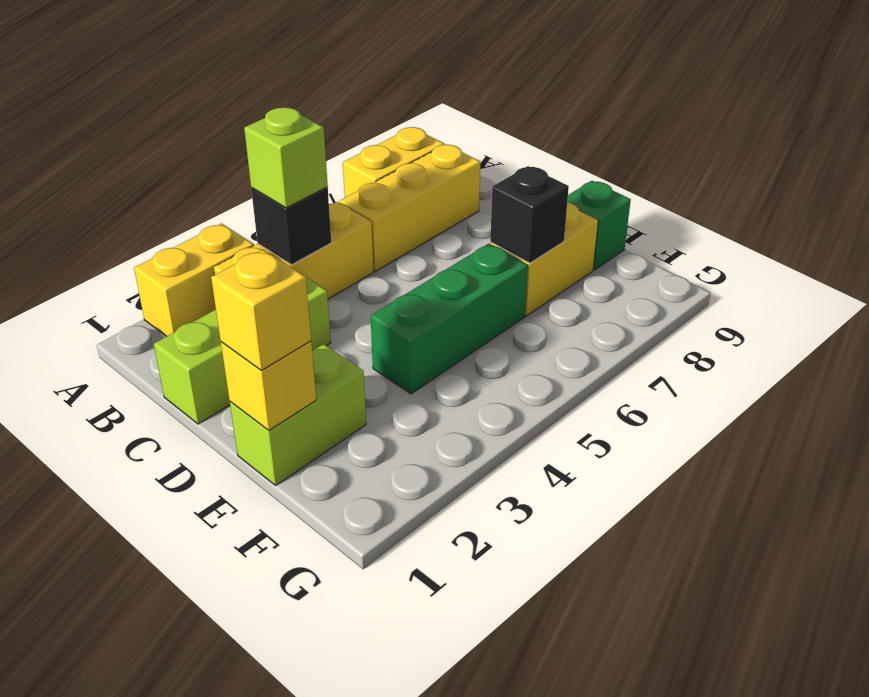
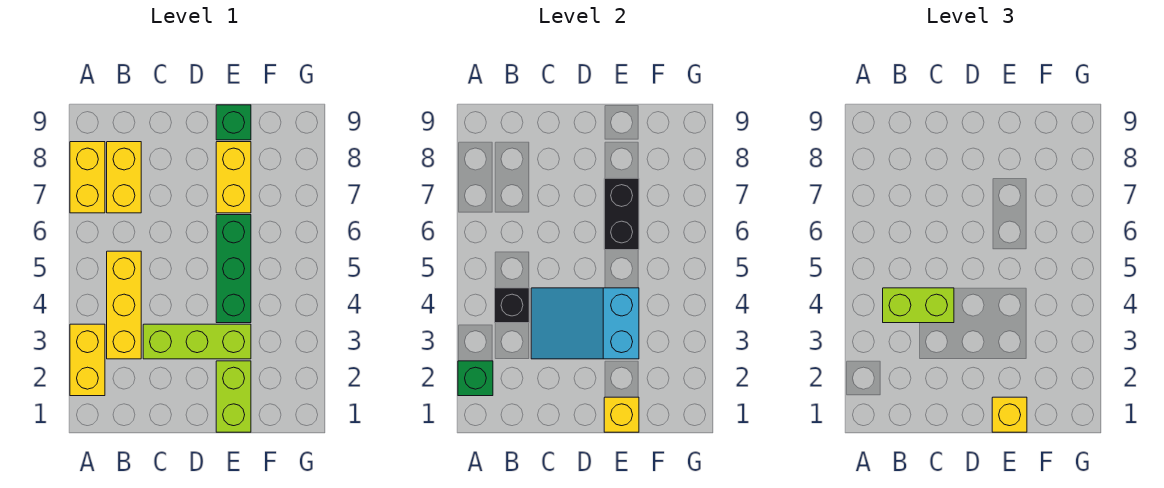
none -> green 1x1 brick [458,361,493,396]
lime 1x1 brick [244,107,328,208] -> lime 1x2 brick [883,288,954,323]
yellow 1x3 brick [339,145,480,271] -> yellow 1x2 brick [107,142,141,213]
lime 1x3 brick [154,277,331,424] -> lime 1x3 brick turned to [143,324,251,359]
none -> cyan 2x3 slope [531,288,639,359]
black 1x1 brick [490,166,569,263] -> black 1x2 brick [604,178,639,250]

